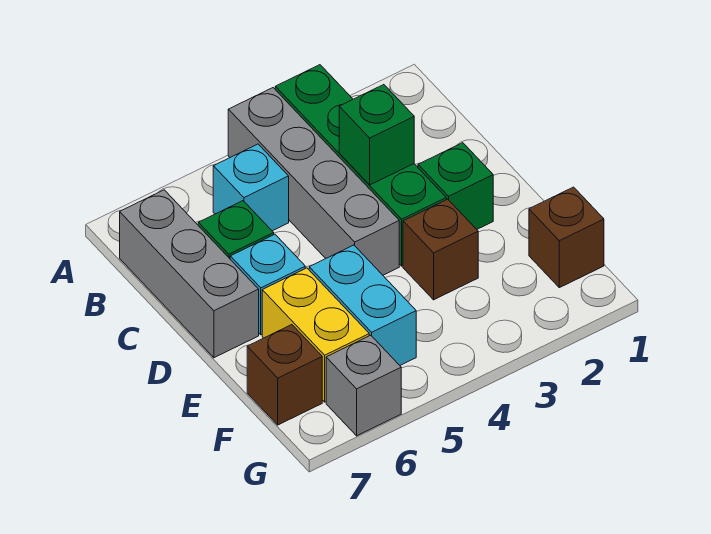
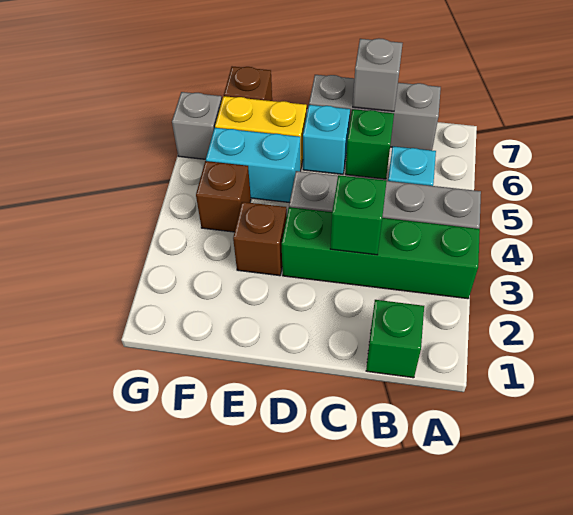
none -> grey 1x1 brick [353,38,403,111]
green 1x1 brick [418,143,493,229] -> green 1x1 brick moved to [366,300,424,378]
brown 1x1 brick [529,187,604,288] -> brown 1x1 brick moved to [196,161,251,232]

